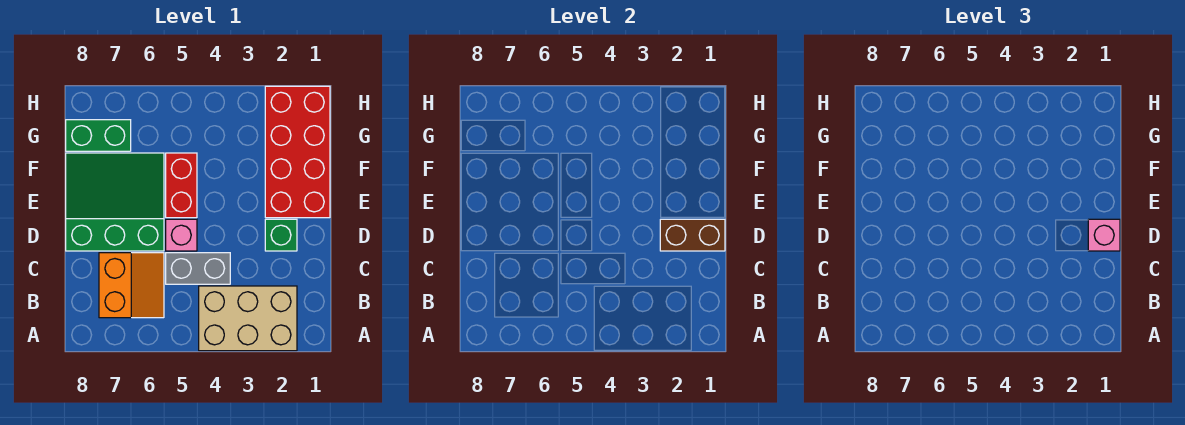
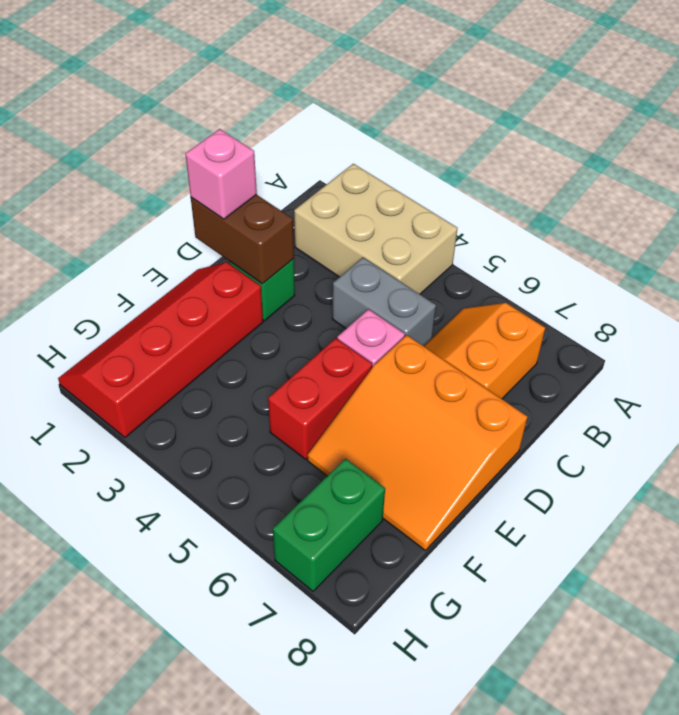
green 3x3 slope [66,153,164,251] -> orange 3x3 slope [307,335,527,551]
red 2x4 brick [265,86,330,218] -> red 2x4 slope [58,262,263,437]
green 1x2 brick [66,120,131,151] -> green 1x2 brick turned to [273,459,385,591]

